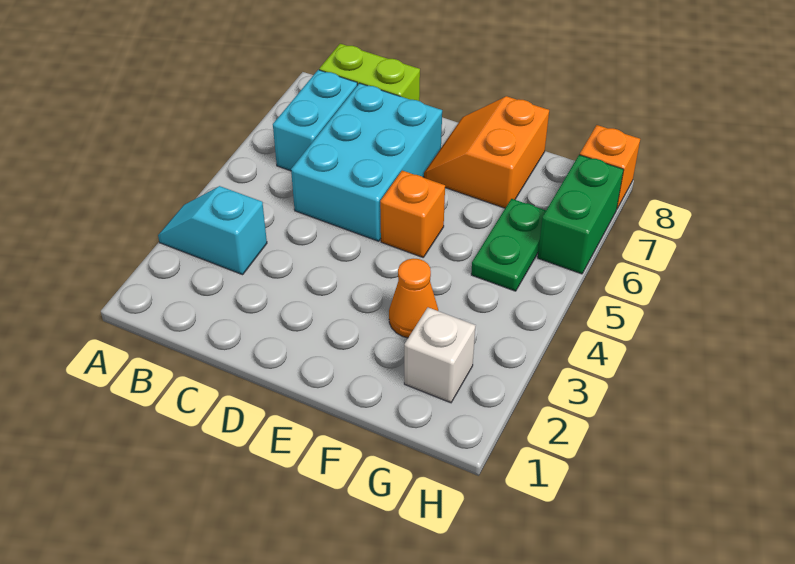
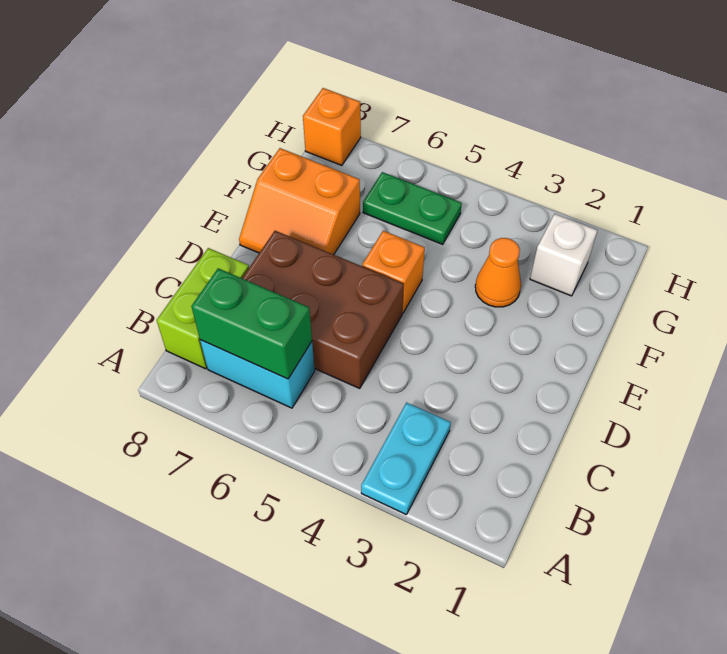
cyan 1x2 slope [158,186,267,275] -> cyan 1x2 plate [361,403,451,515]
cyan 2x3 brick [291,83,442,241] -> brown 2x3 brick [242,231,404,388]
green 1x2 brick [538,155,624,274] -> green 1x2 brick moved to [191,268,312,379]

